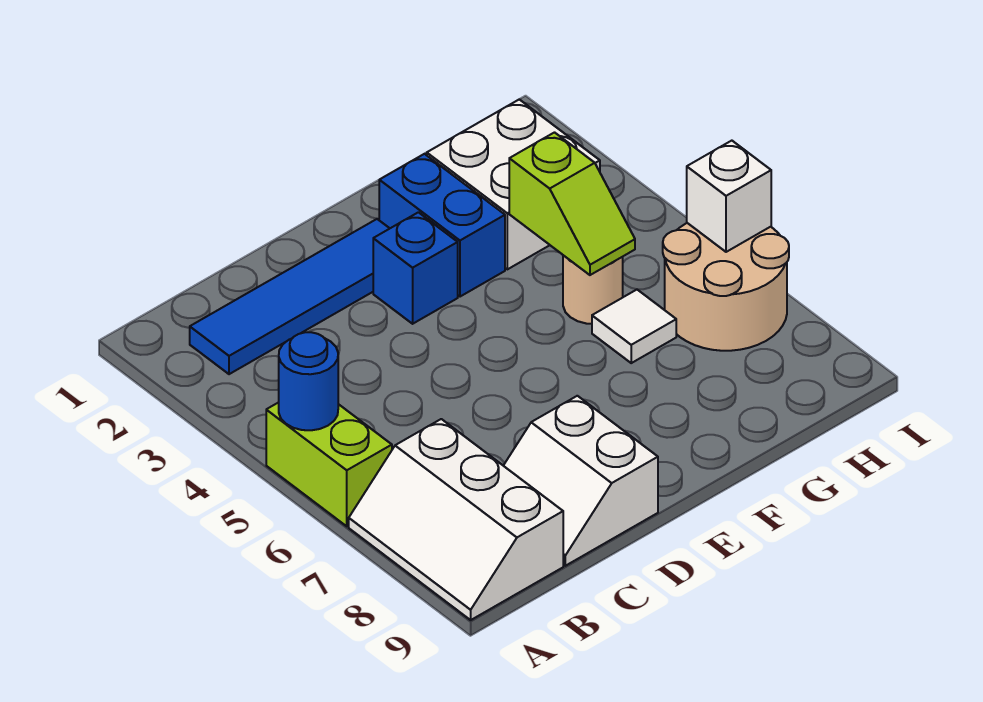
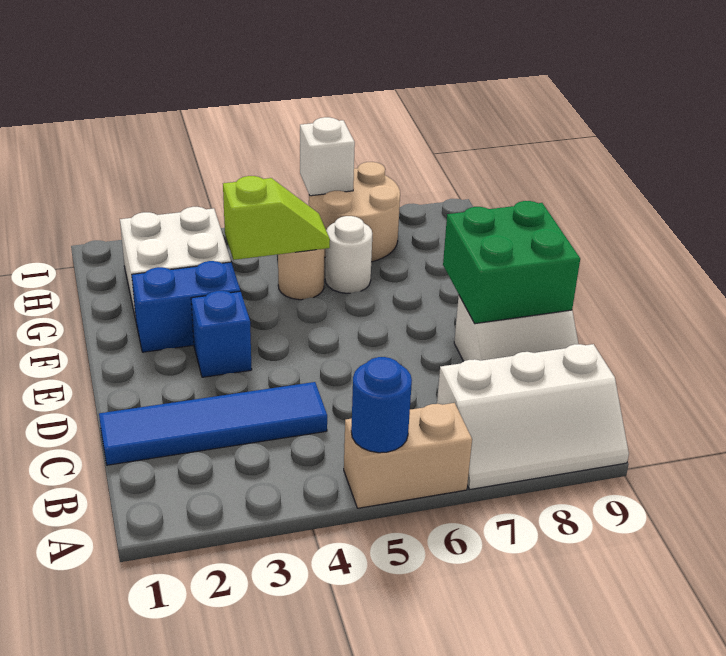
lime 1x2 brick [266,402,392,526] -> tan 1x2 brick [344,403,472,508]
blue 1x4 tile [190,219,390,374] -> blue 1x4 tile turned to [99,382,327,465]
none -> green 2x2 brick [443,201,580,324]
white 1x1 tile [592,290,676,363] -> white 1x1 round brick [325,216,372,293]

